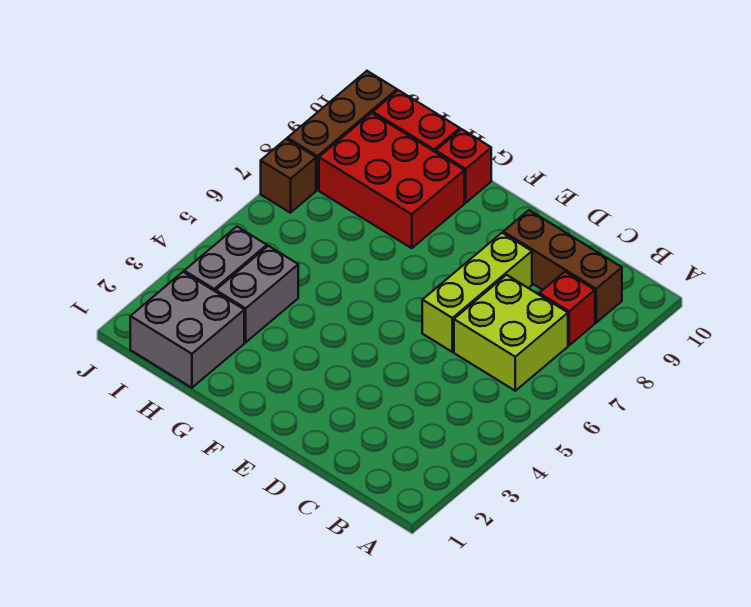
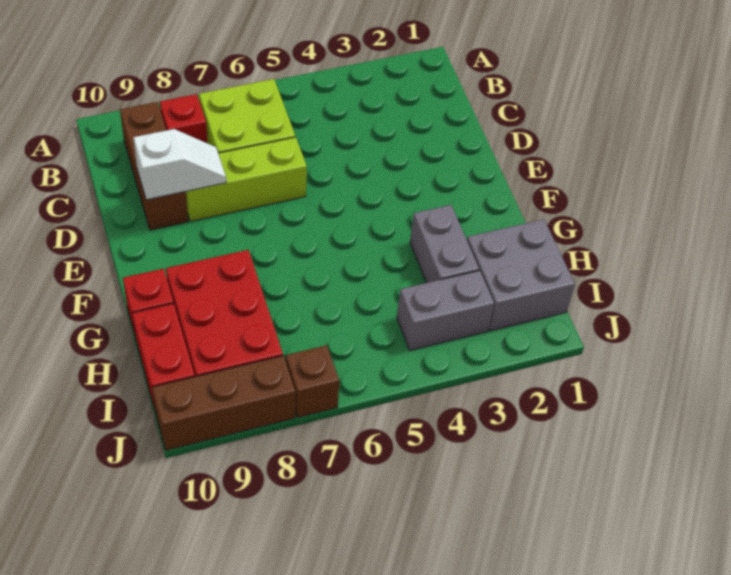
none -> white 1x2 slope [133,129,226,200]
grey 1x2 brick [216,246,298,342] -> grey 1x2 brick turned to [410,205,479,283]

